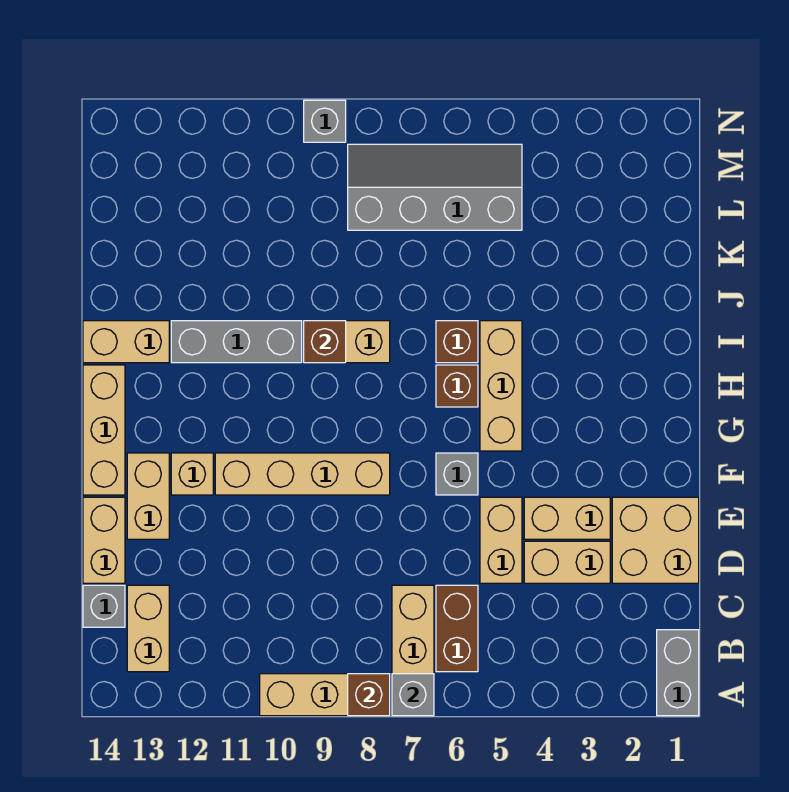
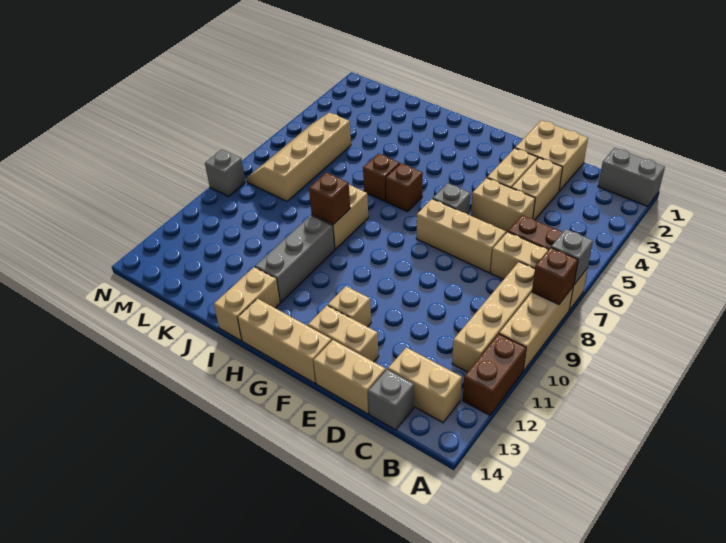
none -> brown 1x2 brick [463,334,526,415]
tan 1x4 brick [215,453,390,495] -> tan 1x4 brick moved to [452,262,535,372]
tan 1x3 brick [480,321,522,451] -> tan 1x3 brick moved to [416,199,506,273]
grey 2x4 slope [348,144,522,230] -> tan 2x4 slope [247,113,351,201]

